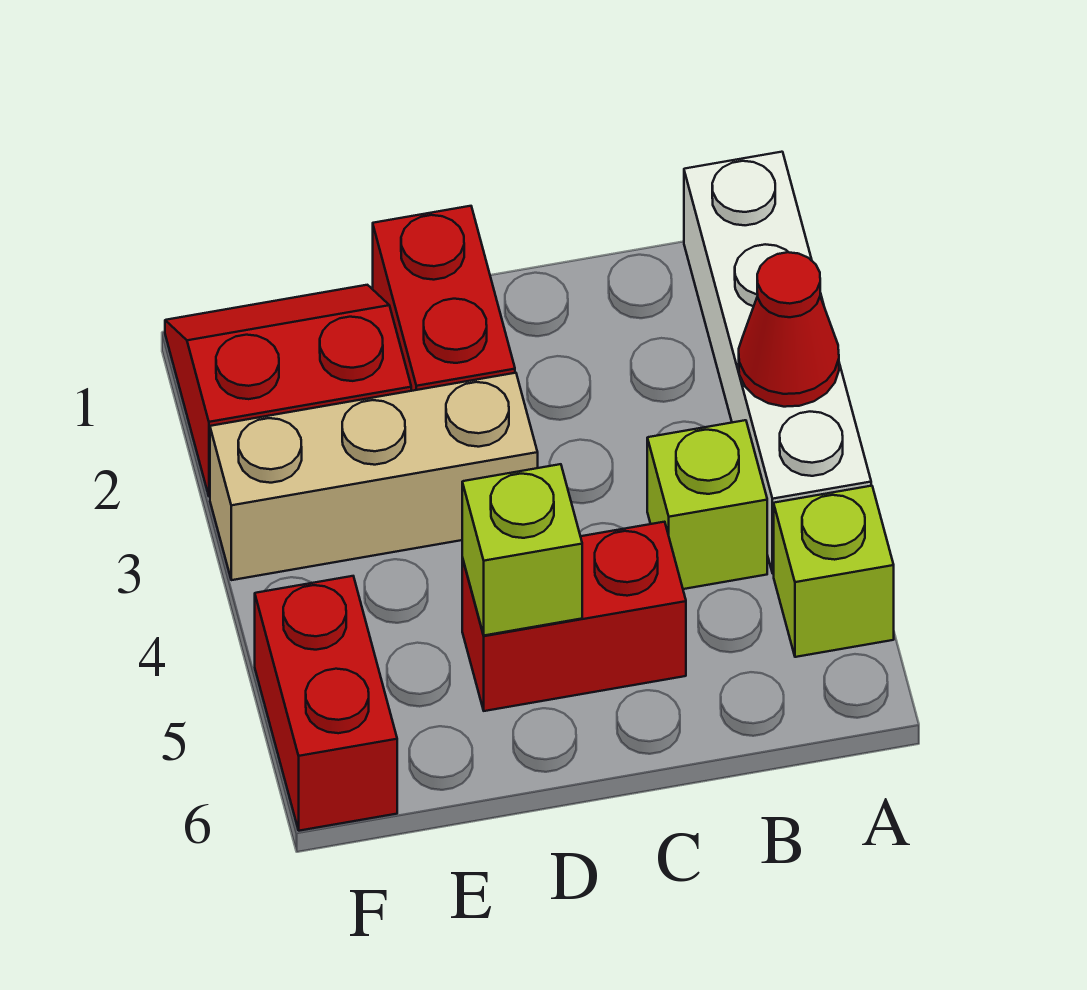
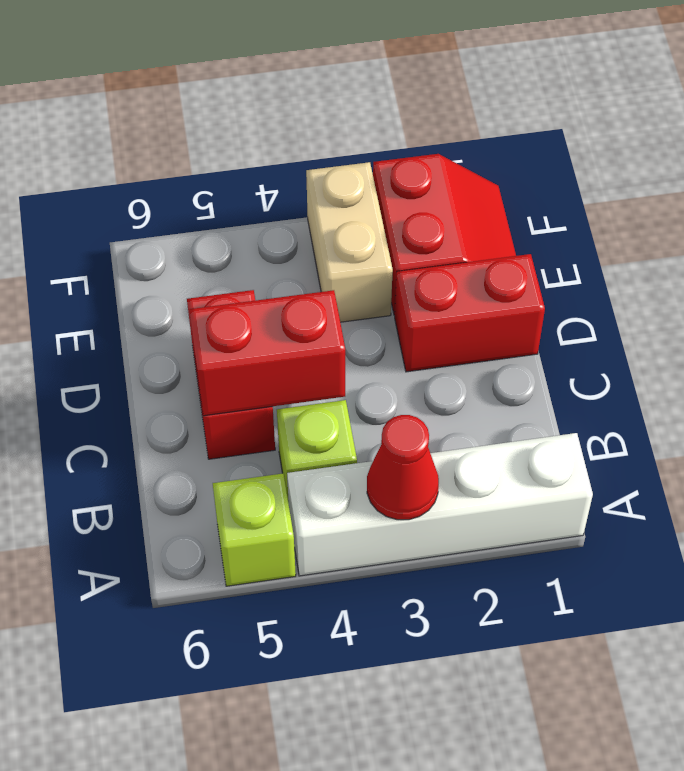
tan 1x3 brick [210,373,538,580] -> tan 1x2 brick [306,162,393,322]
lime 1x1 brick [462,464,582,635] -> none
red 1x2 brick [255,576,397,831] -> red 1x2 brick moved to [189,290,345,416]

